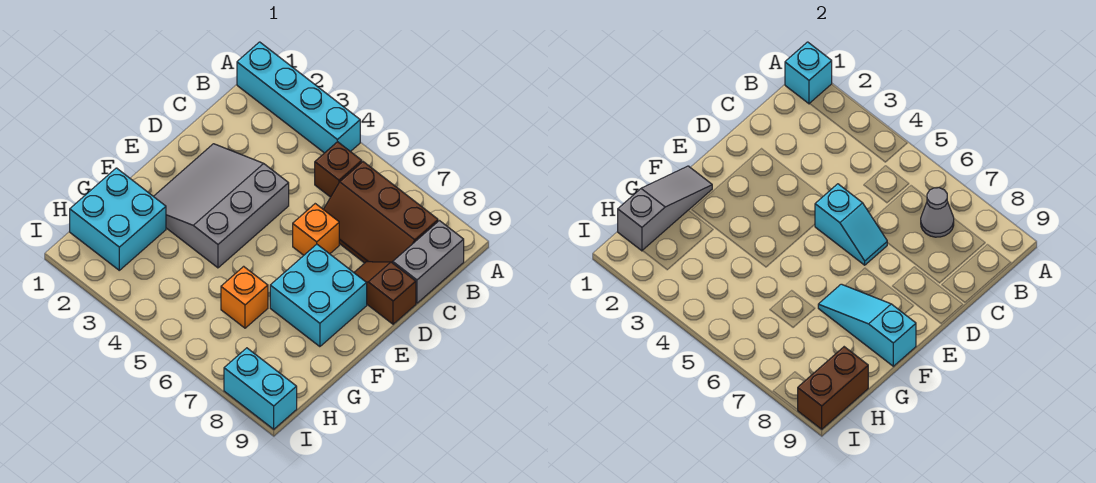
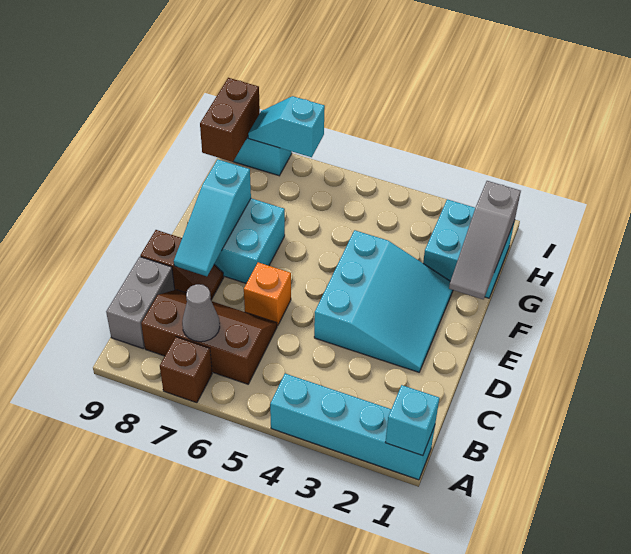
brown 1x1 brick [315,142,362,197] -> brown 1x1 brick moved to [160,337,212,403]
grey 3x3 slope [153,144,289,268] -> cyan 3x3 slope [314,230,453,372]
cyan 1x2 slope [815,184,887,265] -> cyan 1x2 slope moved to [248,96,325,157]
cyan 1x3 slope [818,284,916,366] -> cyan 1x3 slope turned to [174,159,251,276]
orange 1x1 brick [221,266,268,328] -> none

